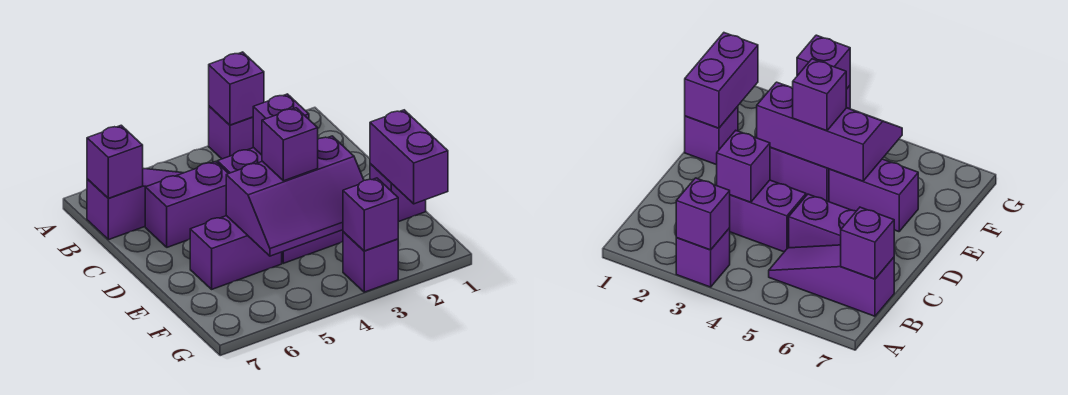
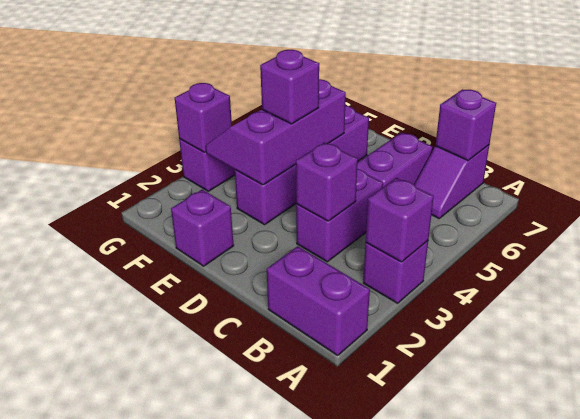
purple 1x3 slope [87,168,182,240] -> purple 1x2 slope [414,145,489,218]
purple 1x2 brick [370,110,448,204] -> purple 1x2 brick moved to [267,246,370,355]

